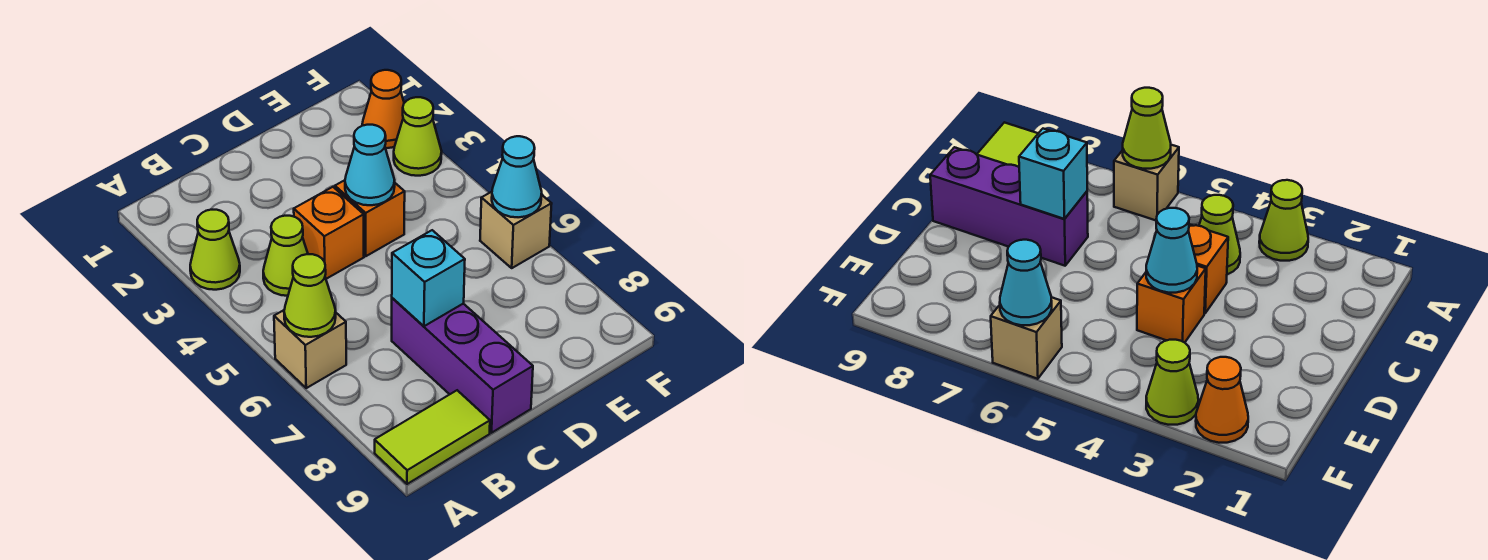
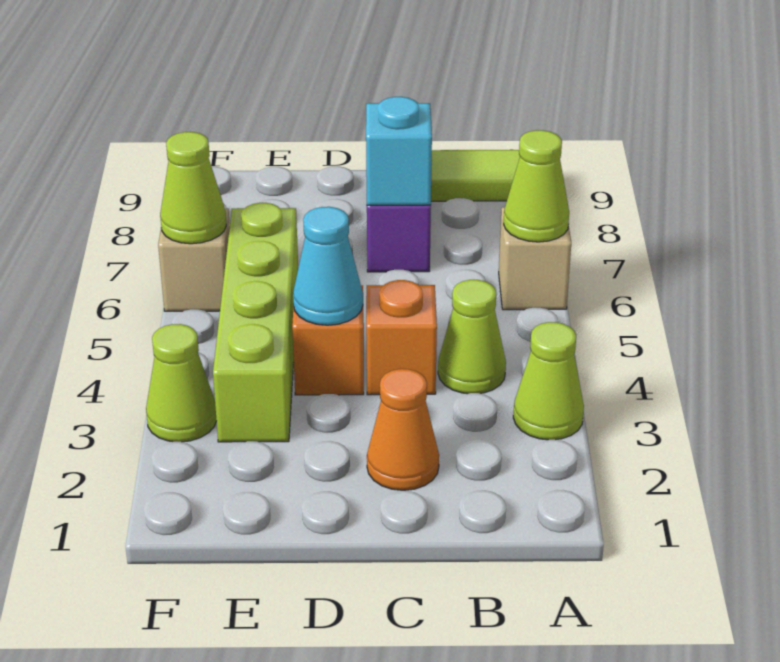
none -> lime 1x4 brick [213,203,298,442]
orange 1x1 cone [362,70,404,148] -> orange 1x1 cone moved to [367,369,439,490]
cyan 1x1 cone [492,136,542,217] -> lime 1x1 cone [160,132,226,244]

